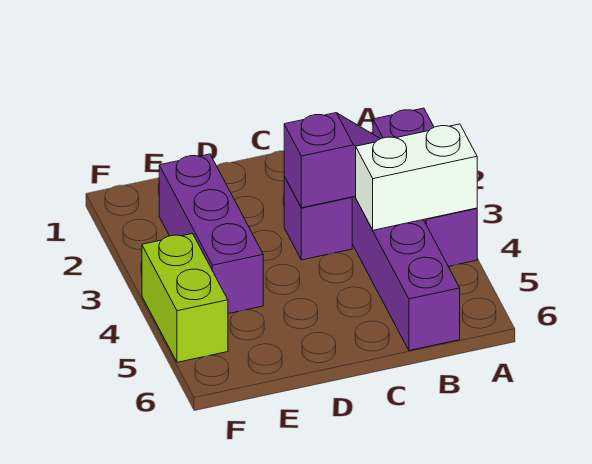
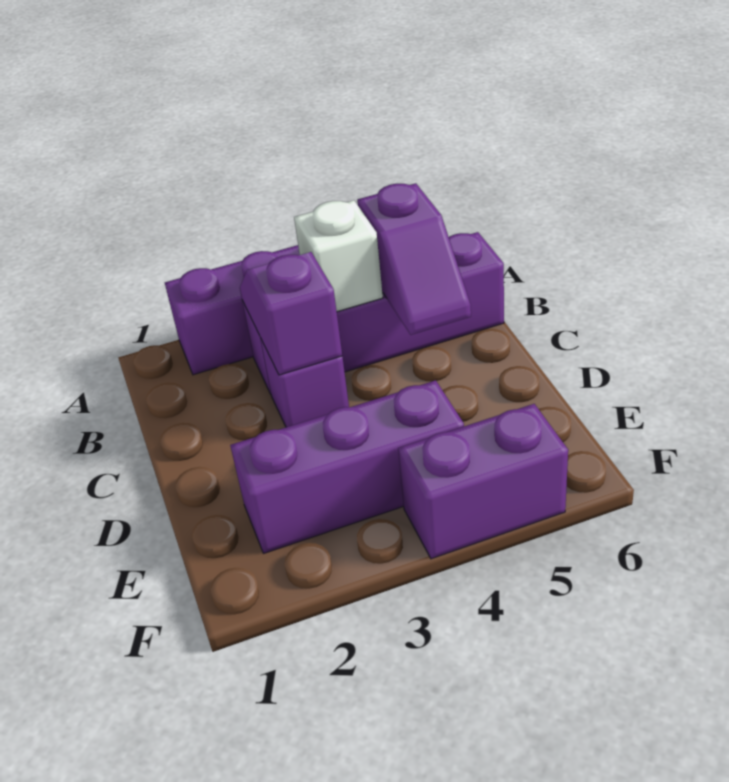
white 1x2 brick [356,124,477,230] -> white 1x1 brick [294,200,383,312]
none -> purple 1x2 slope [357,183,471,335]
lime 1x2 brick [142,234,228,362] -> purple 1x2 brick [398,404,568,559]

